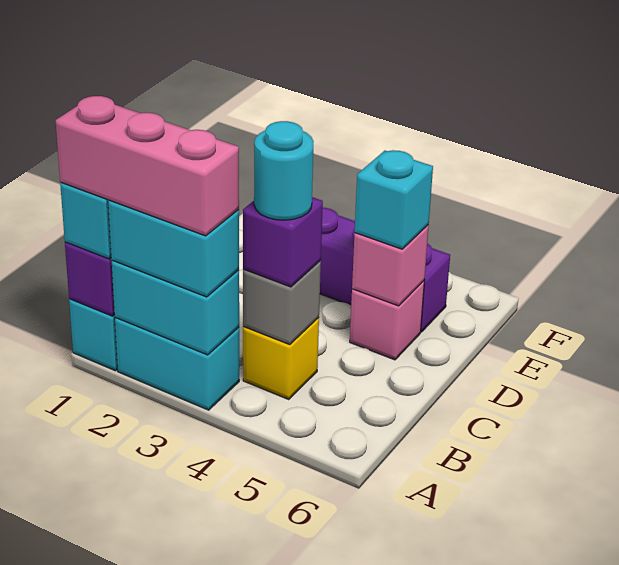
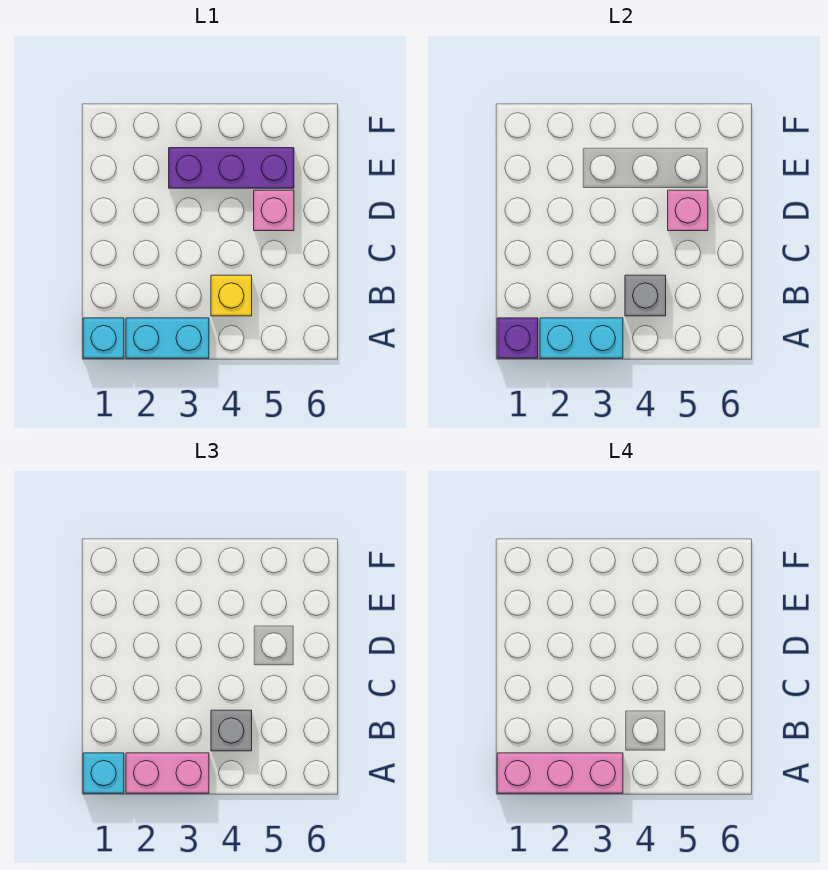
cyan 1x2 brick [108,200,239,297] -> pink 1x2 brick [126,753,209,793]
purple 1x1 brick [243,197,323,287] -> grey 1x1 brick [211,710,252,751]
cyan 1x1 round brick [254,121,314,220] -> none
cyan 1x1 brick [355,150,433,249] -> none

